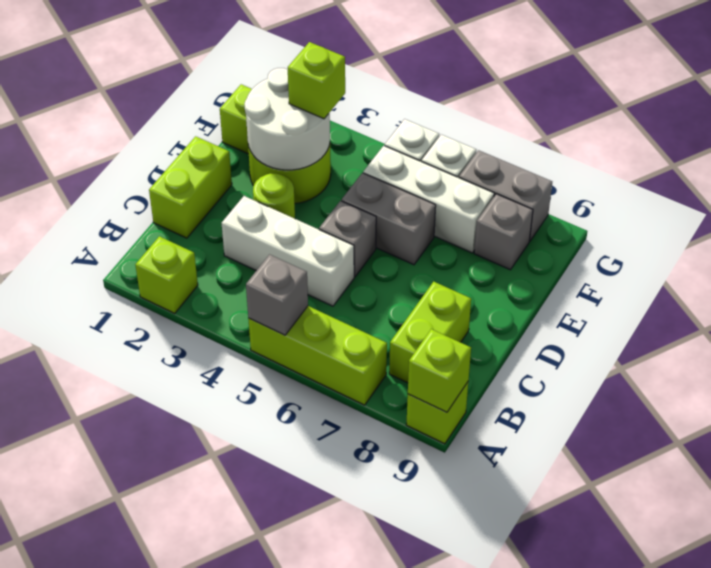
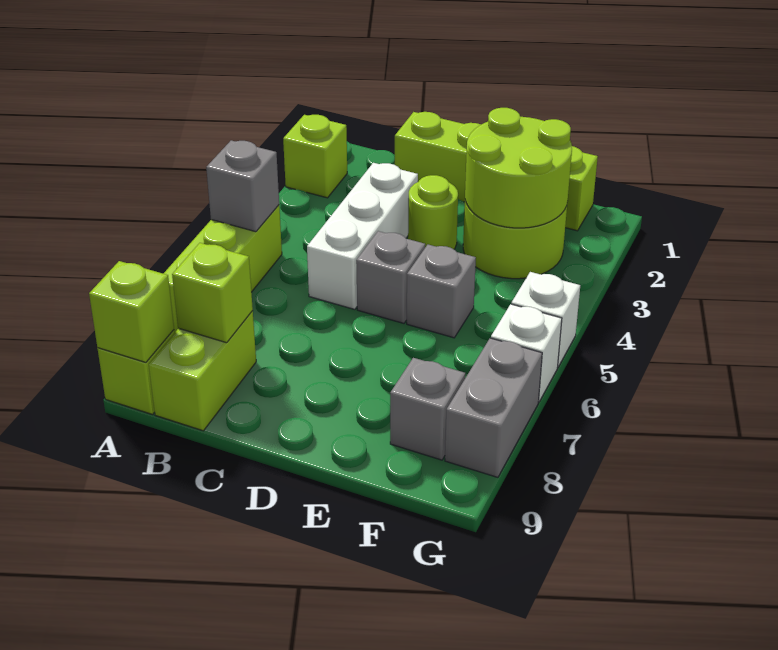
lime 1x2 brick [389,282,471,383] -> lime 1x2 brick turned to [149,311,256,431]
white 2x2 round brick [244,68,330,170] -> lime 2x2 round brick [465,108,572,228]
grey 1x2 brick [342,173,436,265] -> grey 1x1 brick [407,245,476,338]
lime 1x1 brick [288,42,345,119] -> lime 1x1 brick moved to [172,243,253,343]
white 1x3 brick [363,146,494,253] -> none

